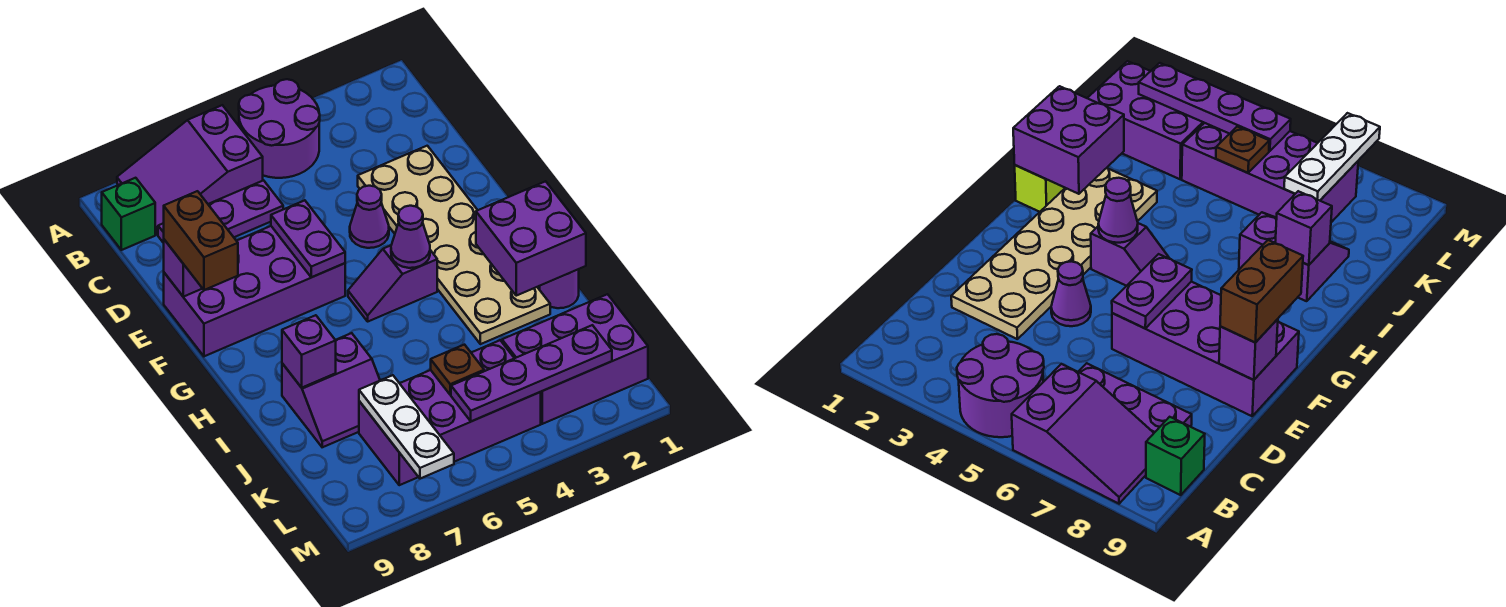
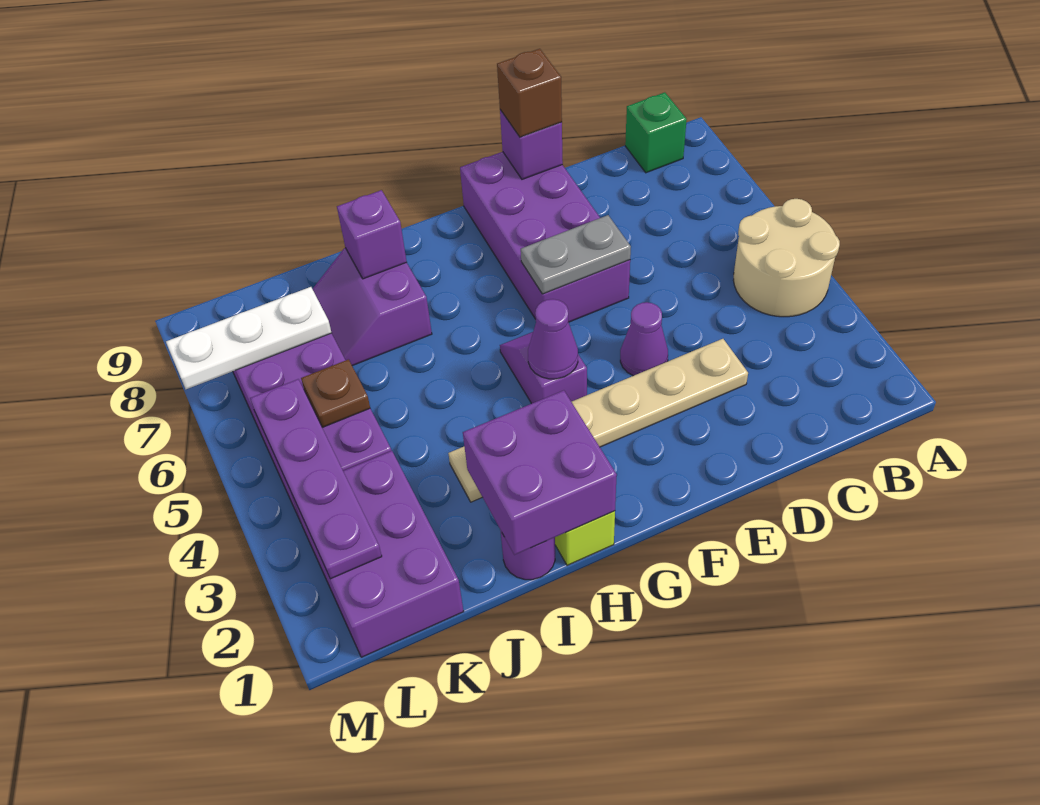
purple 2x2 round brick [239,79,320,178] -> tan 2x2 round brick [733,199,840,317]
purple 2x3 slope [117,105,263,235] -> none
purple 1x3 plate [158,180,283,243] -> none
tan 2x6 plate [358,146,550,344] -> tan 1x6 plate [448,339,748,502]
purple 1x2 plate [271,200,345,277] -> grey 1x2 plate [521,215,631,294]
brown 1x2 brick [164,191,238,290] -> brown 1x1 brick [497,49,562,137]

